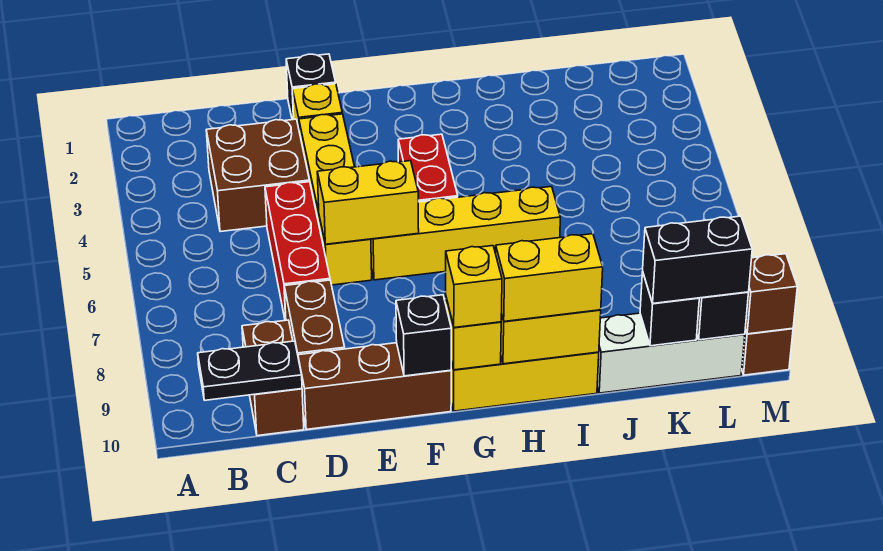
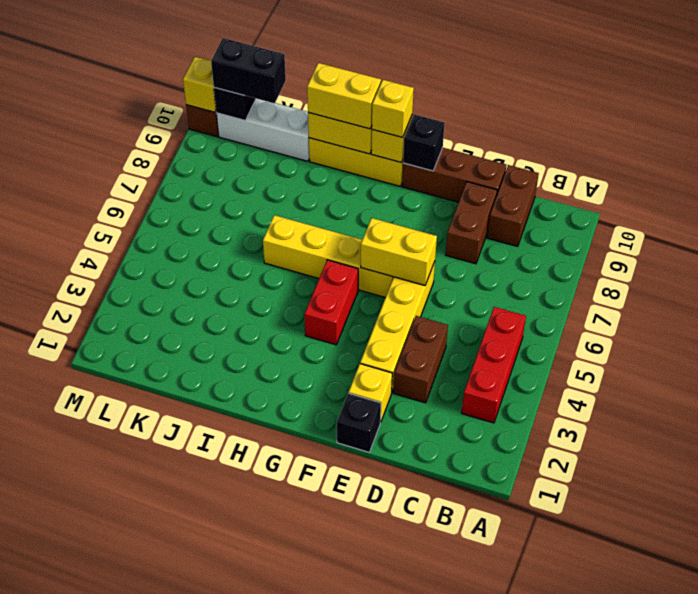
black 1x2 plate [198,341,302,400] -> none
brown 2x2 brick [206,119,310,232] -> brown 1x2 brick [394,316,448,403]
red 1x3 brick [265,182,330,320] -> red 1x3 brick moved to [462,307,526,423]
black 1x1 brick [640,272,699,346] -> none
brown 1x1 brick [745,254,797,334] -> yellow 1x1 brick [183,57,216,112]

